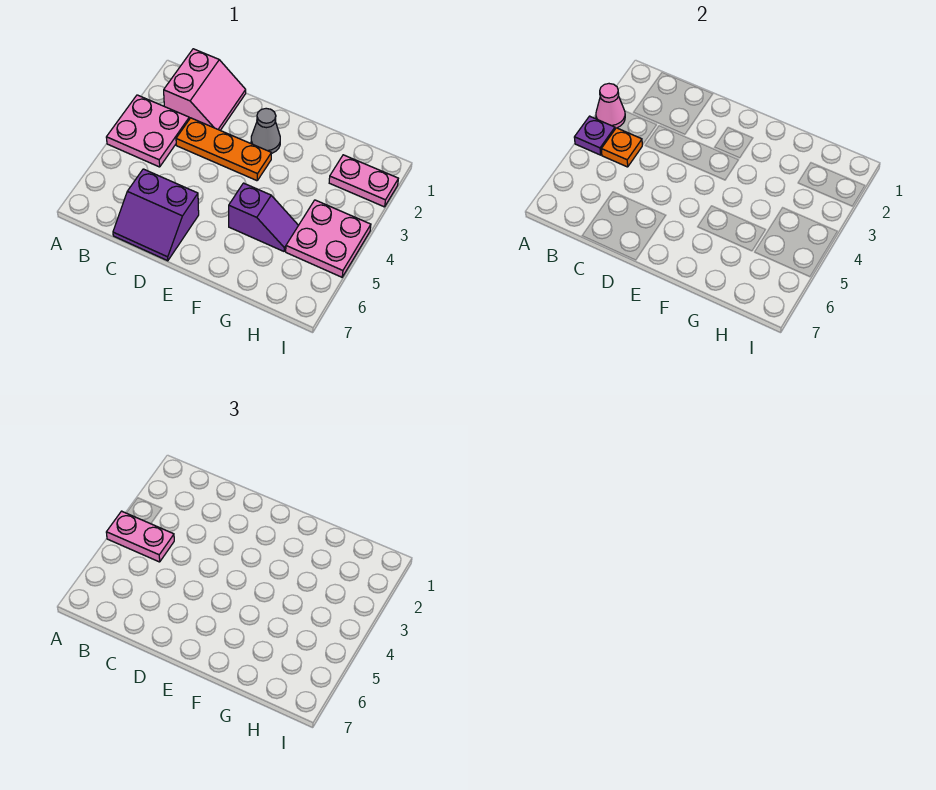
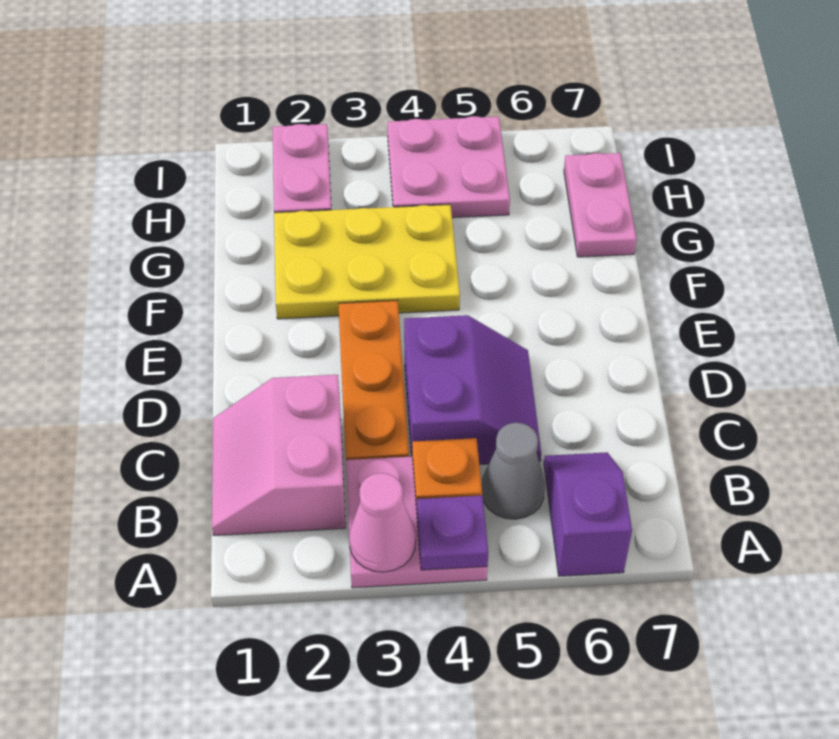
pink 1x2 plate [106,511,174,562] -> pink 1x2 plate moved to [564,153,637,257]
pink 2x2 slope [164,49,246,130] -> pink 2x2 slope turned to [212,375,346,535]
purple 2x2 slope [113,169,199,261] -> purple 2x2 slope moved to [404,315,541,464]
grey 1x1 cone [251,108,280,153] -> grey 1x1 cone moved to [482,423,545,519]
none -> yellow 2x3 plate [274,205,460,319]
purple 1x2 slope [229,183,299,251] -> purple 1x2 slope moved to [544,452,632,576]

